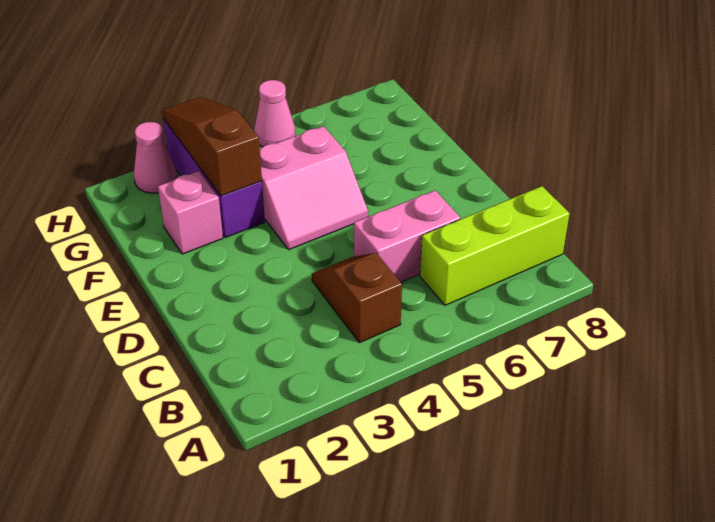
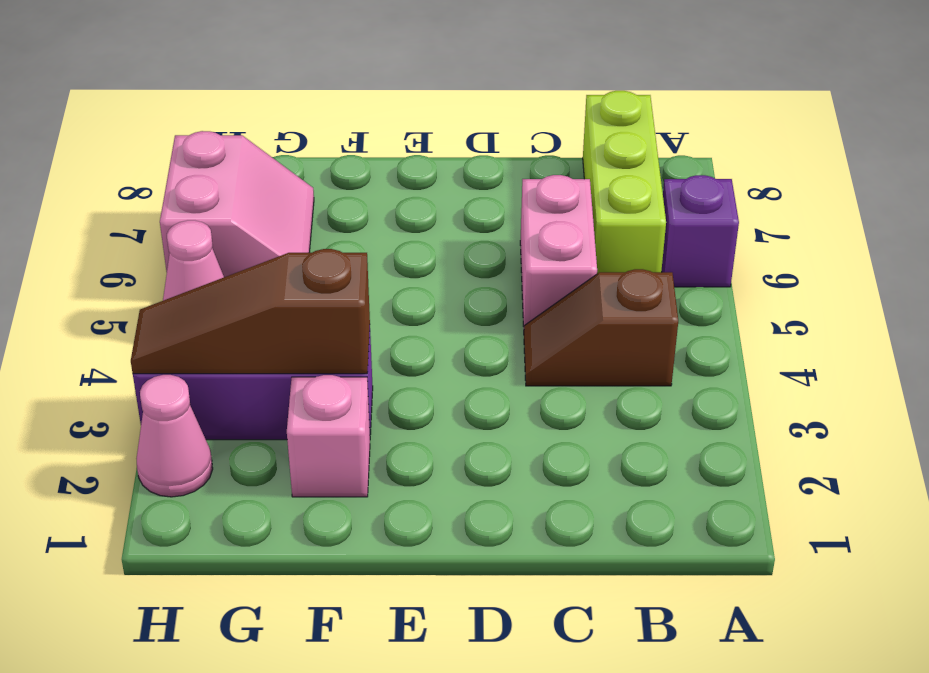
none -> purple 1x1 brick [661,175,739,287]
pink 2x2 slope [260,126,368,250] -> pink 2x2 slope moved to [160,131,314,277]

